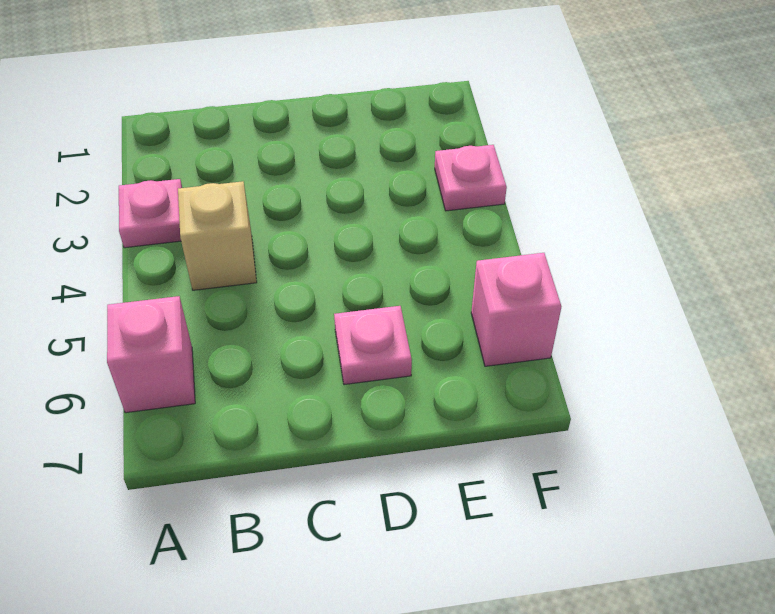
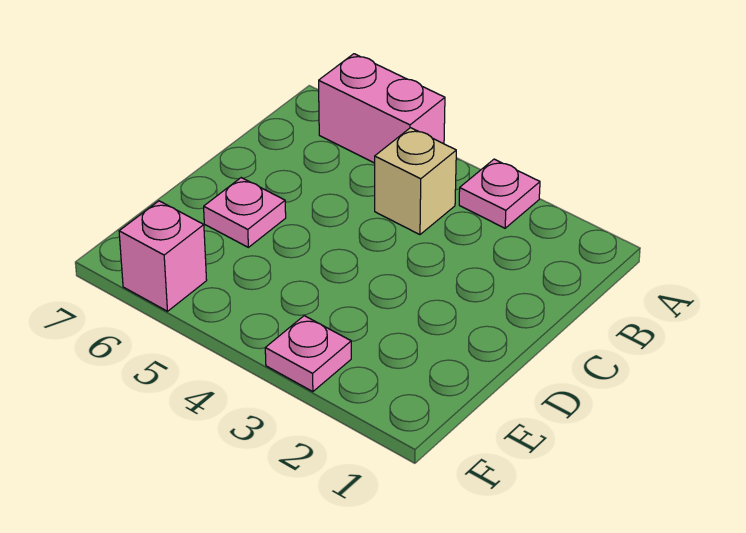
pink 1x1 brick [107,296,195,413] -> pink 1x2 brick [319,54,445,163]

